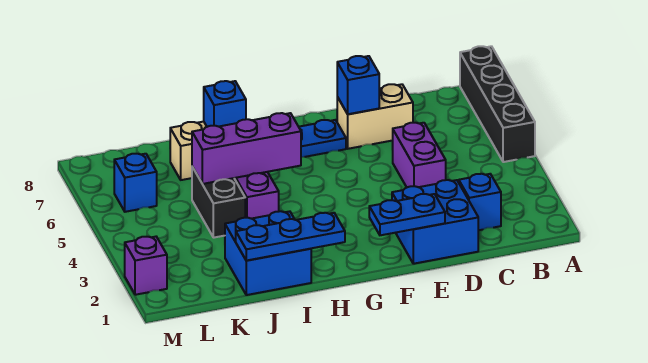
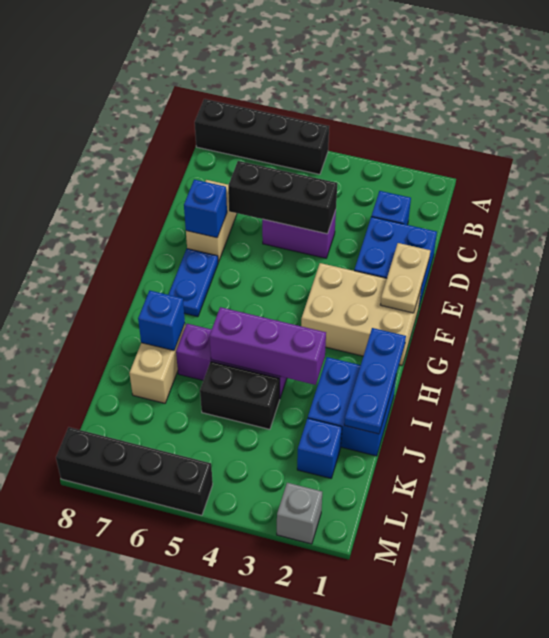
none -> black 1x3 brick [228,161,337,234]
blue 1x2 plate [369,194,445,235] -> tan 1x2 plate [380,243,430,313]
none -> tan 2x3 brick [301,263,421,365]
purple 1x3 brick [192,113,301,184] -> purple 1x3 brick turned to [210,307,326,385]
blue 1x1 brick [114,154,157,212] -> blue 1x1 brick moved to [297,418,342,478]
purple 1x1 brick [125,237,167,295] -> grey 1x1 brick [277,483,322,544]
none -> black 1x4 brick [56,427,213,515]

